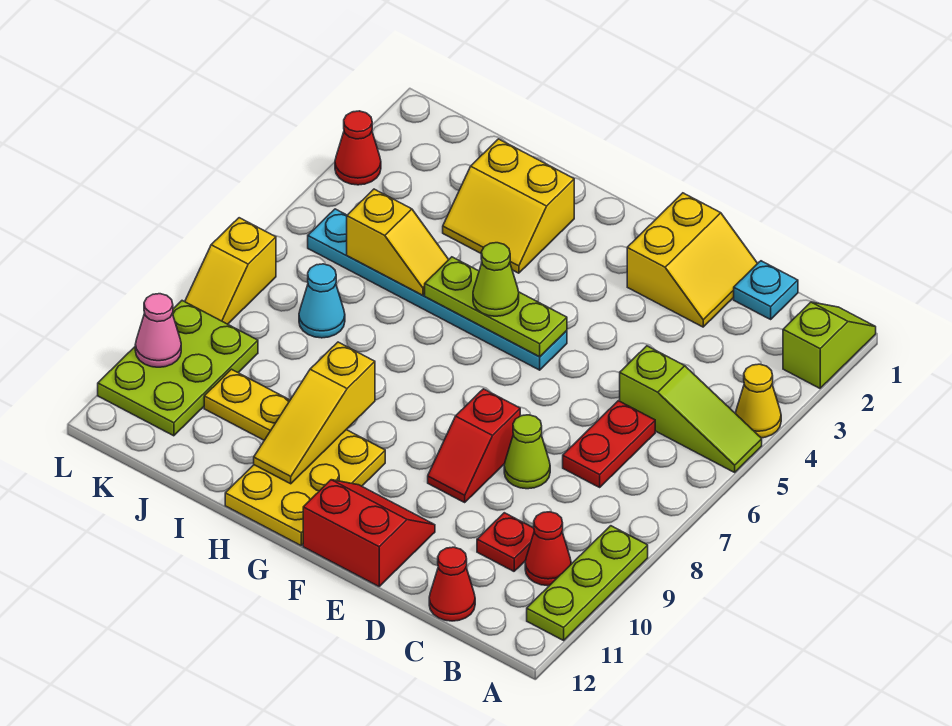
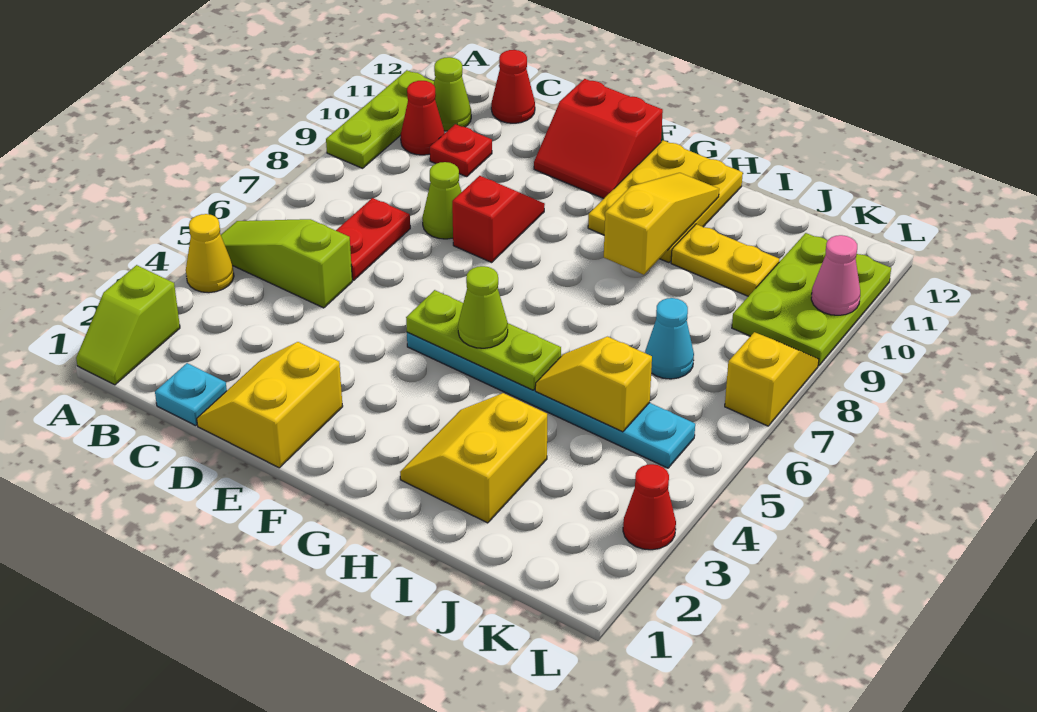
none -> lime 1x1 cone [434,57,471,131]
yellow 2x2 slope [443,139,574,273] -> yellow 2x2 slope turned to [400,393,547,523]

